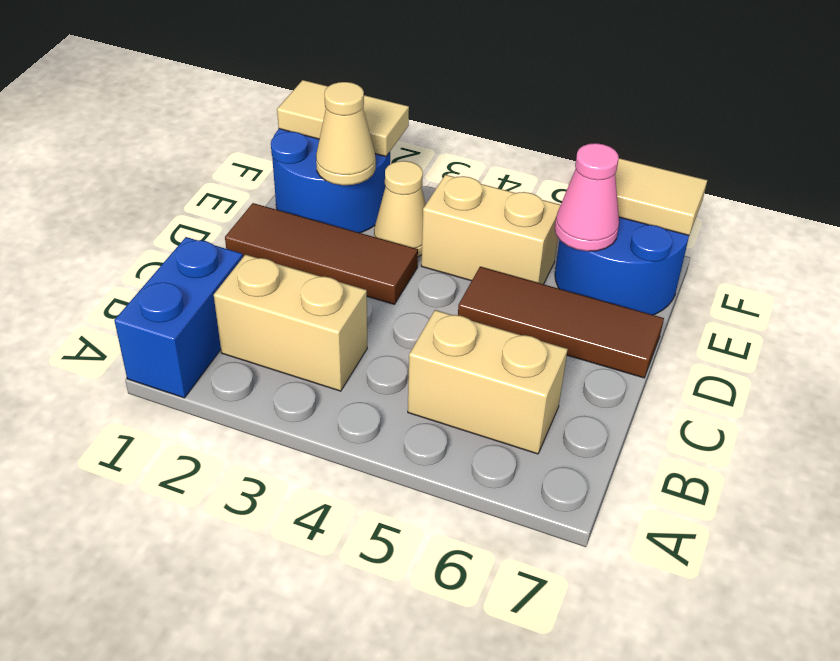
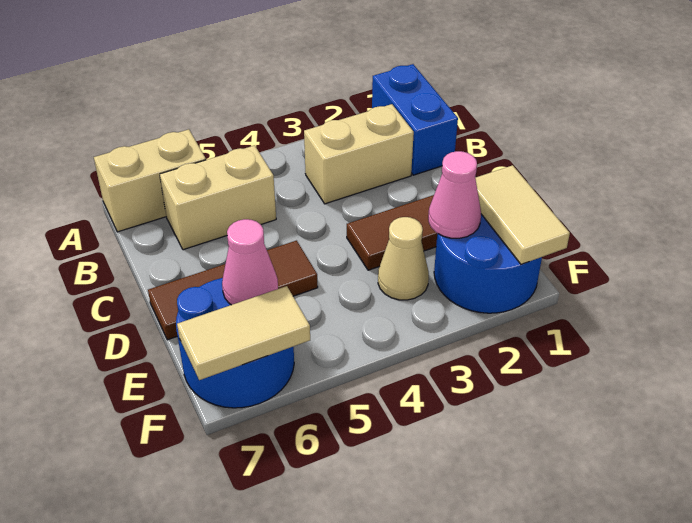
tan 1x1 cone [316,82,376,185] -> pink 1x1 cone [428,151,481,238]
tan 1x2 brick [421,175,560,284] -> tan 1x2 brick moved to [94,129,206,232]
tan 1x2 tile [277,80,409,156] -> tan 1x2 tile turned to [475,165,570,264]

